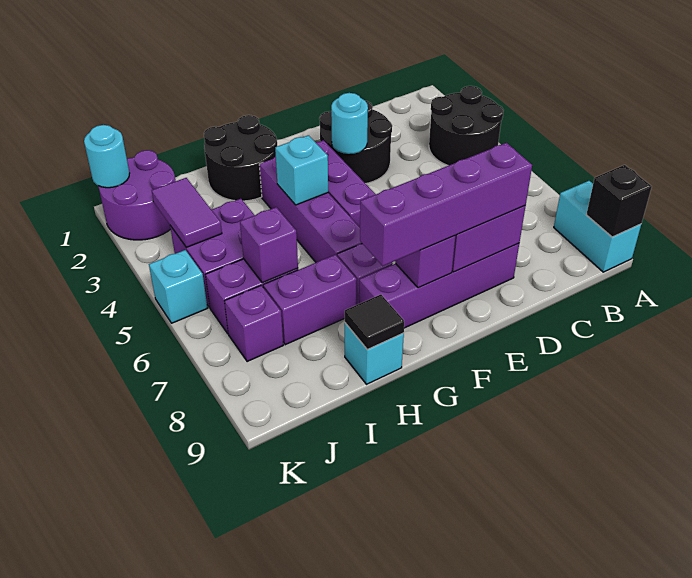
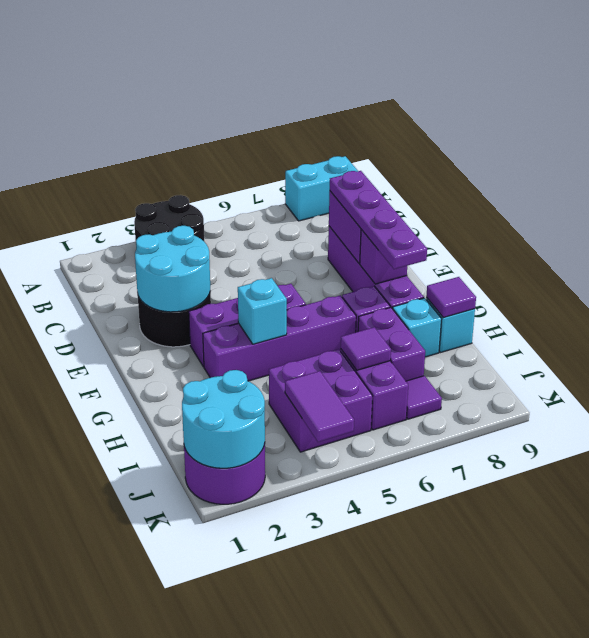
black 1x1 brick [586,165,652,237] -> none
purple 1x4 brick [360,143,532,266] -> purple 1x4 plate [330,171,427,269]
cyan 1x1 round brick [331,93,368,154] -> cyan 2x2 round brick [135,226,210,312]
black 2x2 round brick [204,115,277,201] -> none
black 1x1 tile [345,295,404,350] -> purple 1x1 tile [426,277,476,318]
purple 1x1 brick [240,207,298,283] -> purple 1x1 tile [341,327,391,370]
purple 1x2 tile [152,178,222,247] -> purple 1x2 tile turned to [285,371,354,442]
purple 1x1 brick [225,285,283,362] -> purple 1x1 tile [406,376,442,419]
cyan 1x1 round brick [84,125,130,188] -> cyan 2x2 round brick [182,370,265,468]
cyan 1x1 brick [149,250,207,323] -> cyan 1x1 brick moved to [393,298,442,357]

